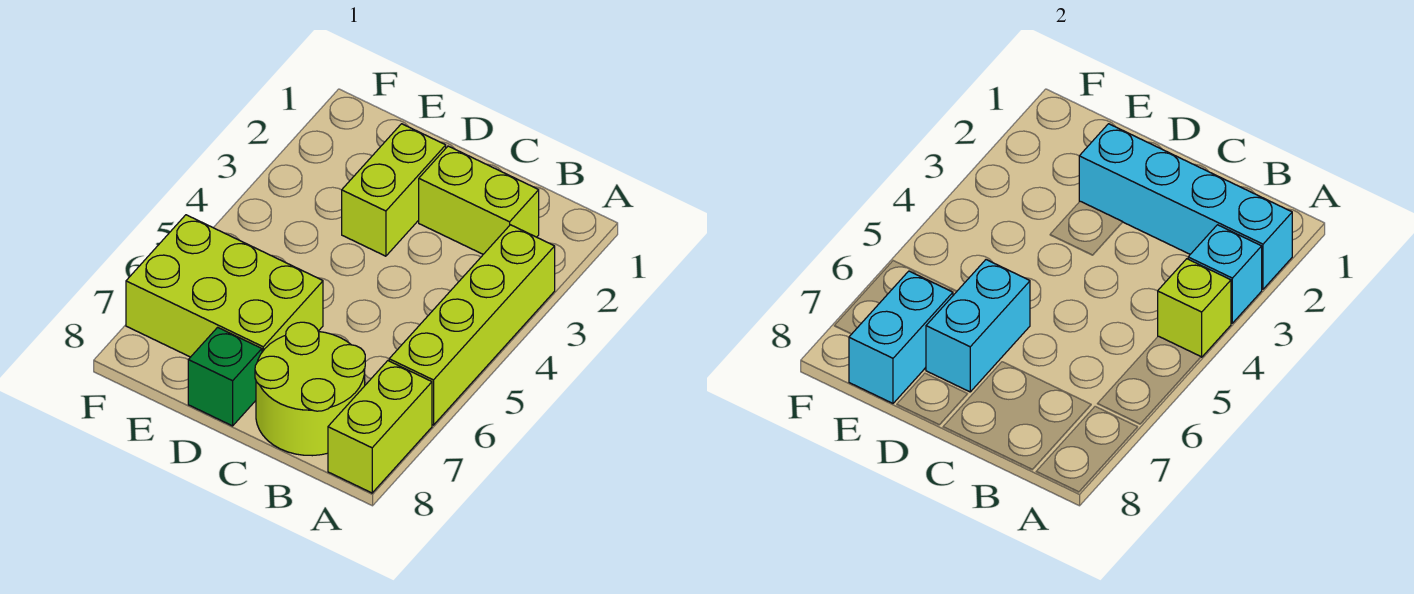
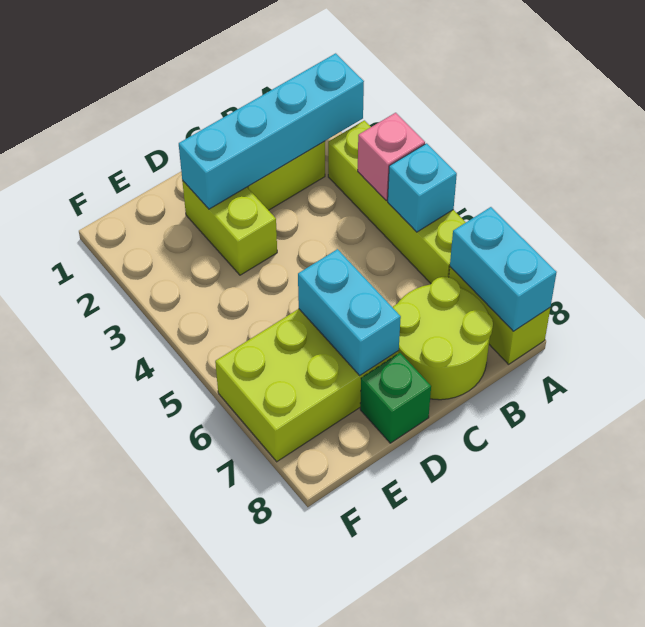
cyan 1x1 brick [1188,225,1262,323] -> cyan 1x1 brick moved to [388,143,457,232]
lime 1x1 brick [1158,259,1231,357] -> pink 1x1 brick [358,113,425,201]
cyan 1x2 brick [849,271,953,403] -> cyan 1x2 brick moved to [450,207,557,331]

